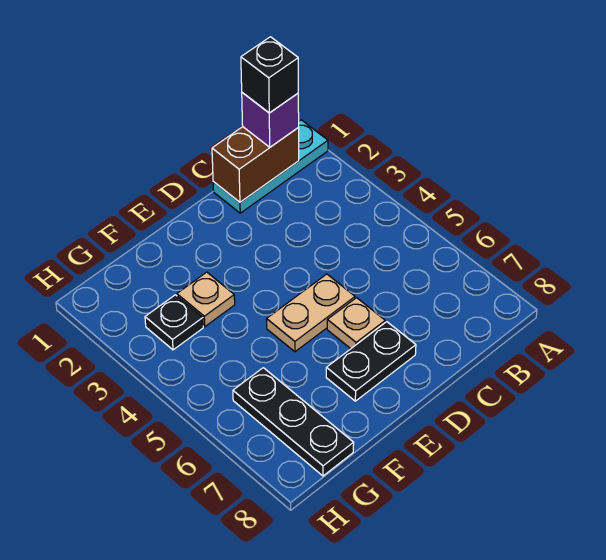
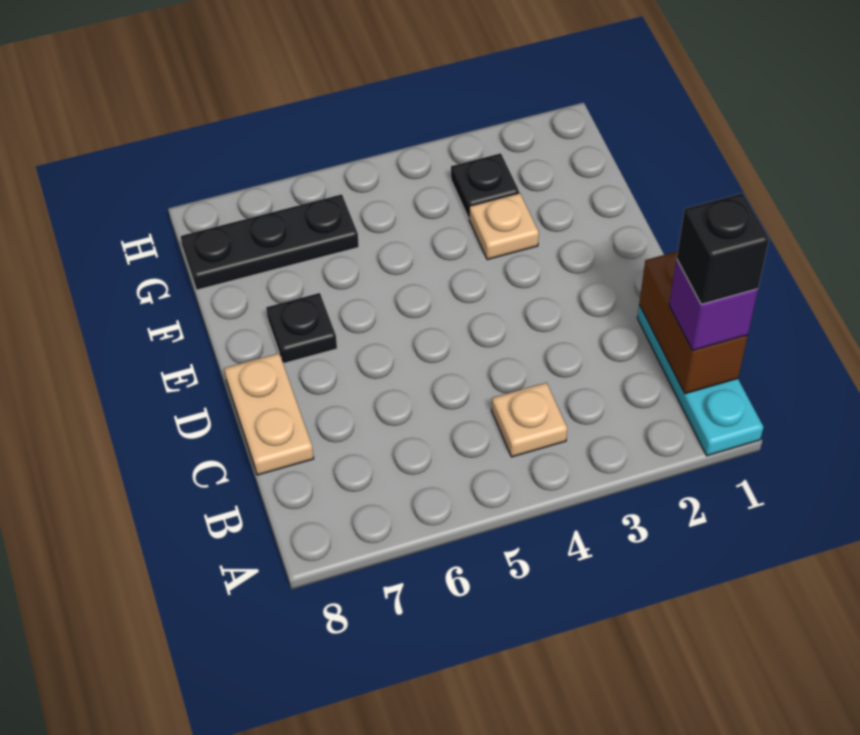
tan 1x2 plate [267,274,355,352] -> tan 1x2 plate moved to [224,353,314,475]
tan 1x1 plate [327,298,385,349] -> tan 1x1 plate moved to [492,383,567,457]
black 1x2 plate [326,322,416,401] -> black 1x1 plate [266,293,337,364]

